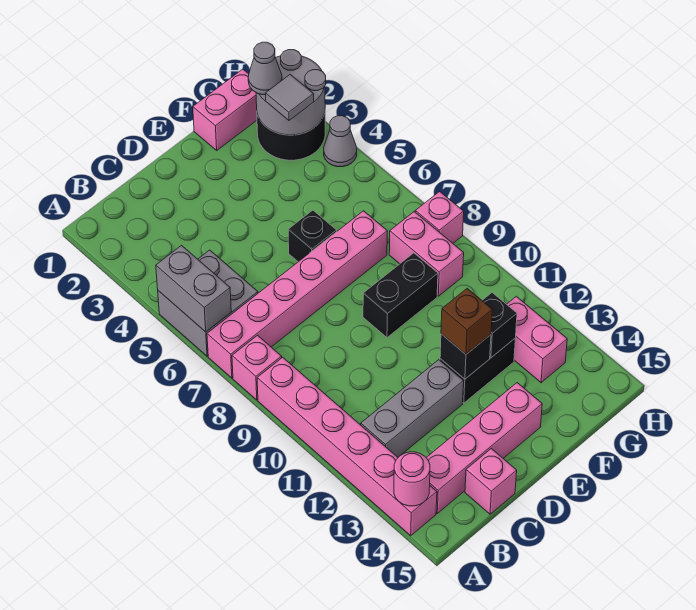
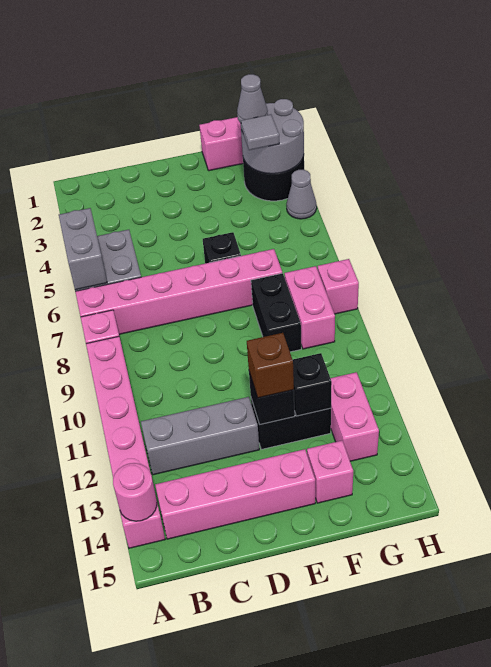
pink 1x1 brick [465,448,517,514] -> pink 1x1 brick moved to [307,441,353,503]
black 1x2 brick [363,253,438,338] -> black 1x2 brick turned to [251,273,301,352]

